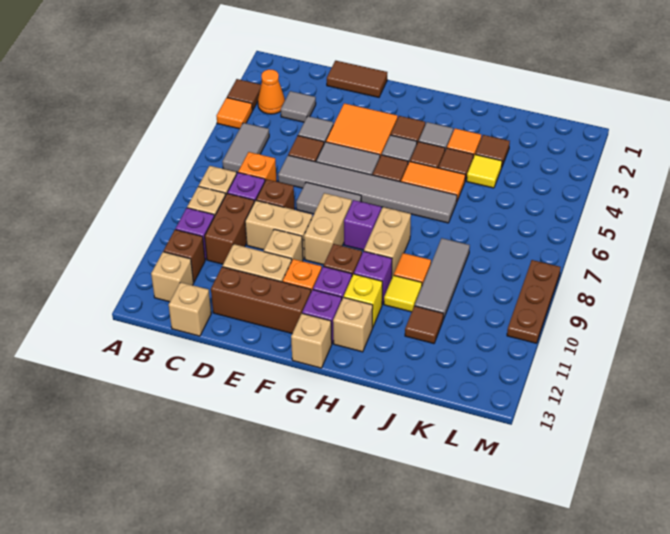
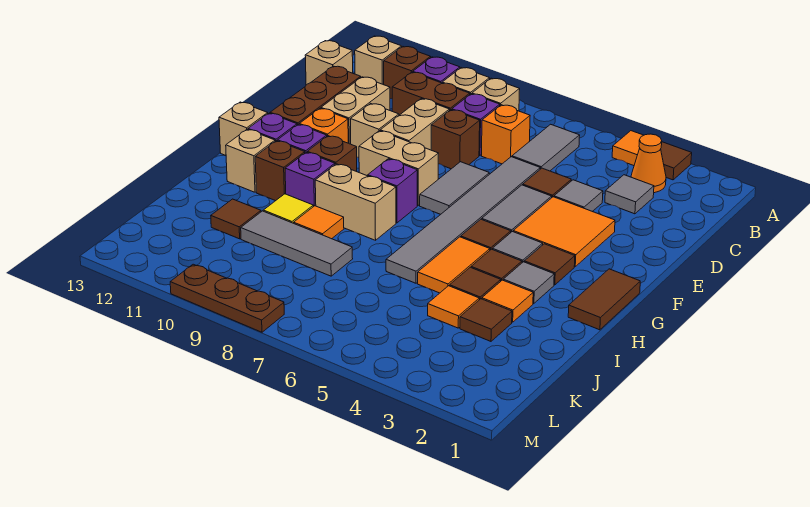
grey 1x2 tile [222,123,269,173] -> grey 1x2 tile turned to [512,124,580,171]
brown 1x2 tile [327,61,387,97] -> brown 1x2 tile moved to [568,269,640,330]
yellow 1x1 brick [344,274,382,328] -> brown 1x1 brick [255,141,305,201]
yellow 1x1 tile [467,155,502,188] -> orange 1x1 tile [428,286,479,328]

